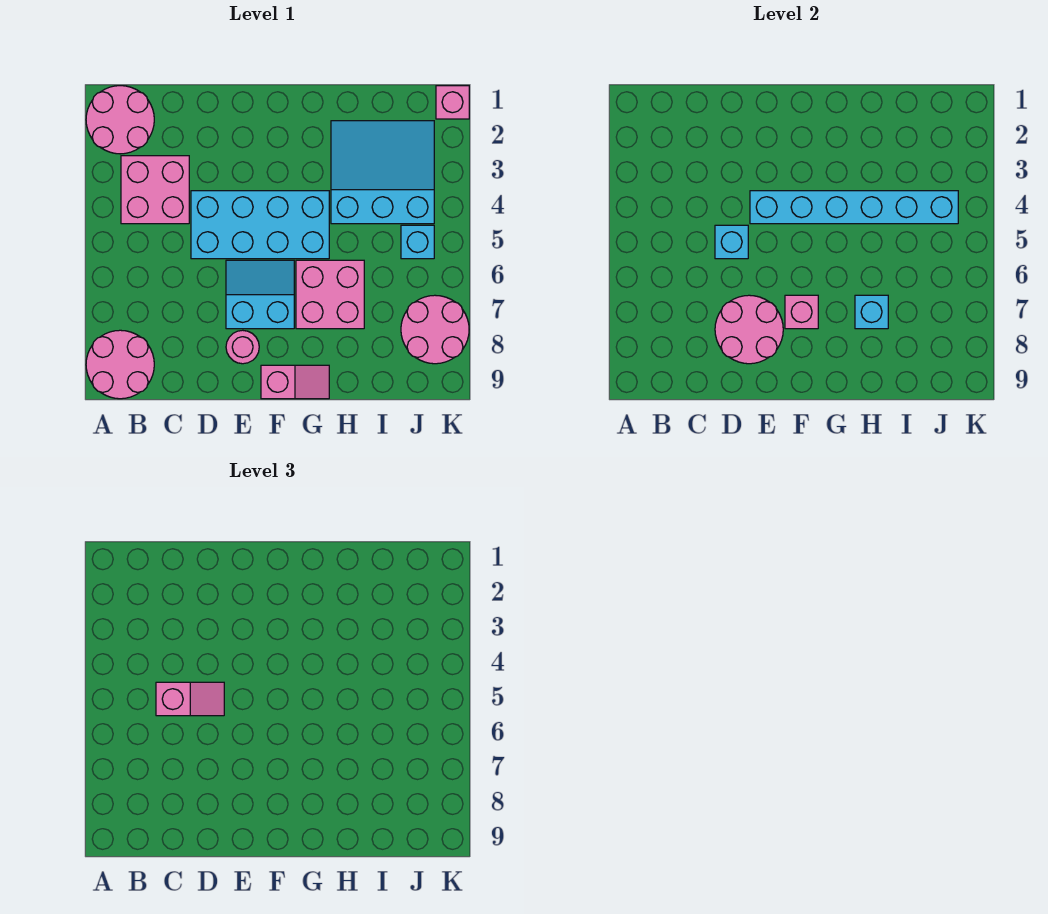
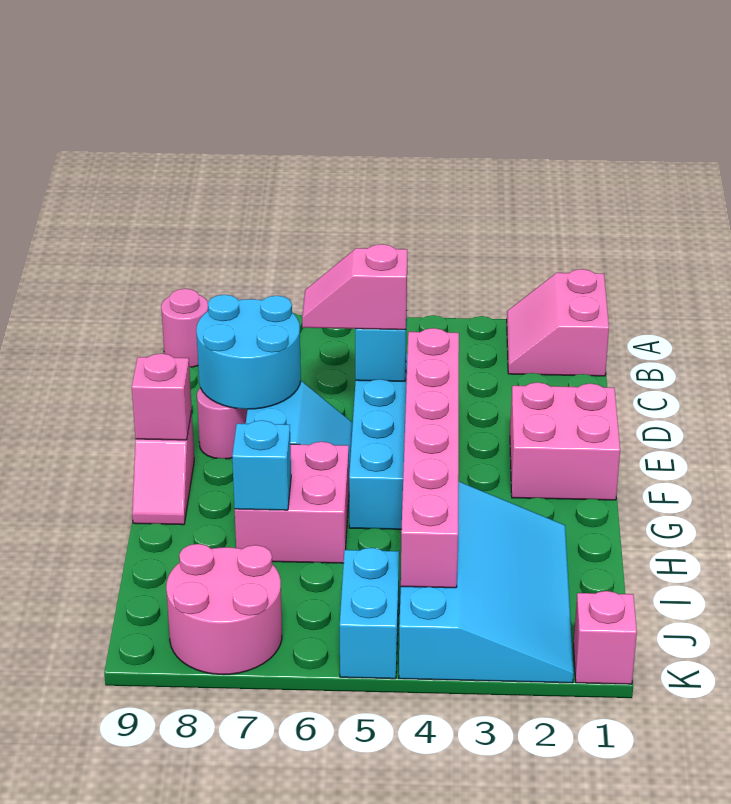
pink 2x2 round brick [86,86,154,154] -> pink 2x2 slope [507,269,609,376]
pink 2x2 round brick [86,330,154,399] -> pink 1x1 round brick [161,289,208,367]
pink 2x2 brick [121,156,189,224] -> pink 2x2 brick moved to [510,382,620,500]
pink 1x2 slope [156,682,224,716] -> pink 1x2 slope turned to [302,244,407,330]
pink 2x2 round brick [715,295,783,364] -> cyan 2x2 round brick [196,295,301,409]
cyan 1x6 brick [750,191,958,224] -> pink 1x6 brick [401,328,459,588]
pink 1x1 brick [785,295,818,329] -> pink 1x1 brick moved to [132,354,192,440]
cyan 3x3 slope [331,121,434,224] -> cyan 3x4 slope [399,481,574,683]
cyan 1x1 brick [401,225,434,259] -> cyan 1x2 brick [340,548,399,679]

